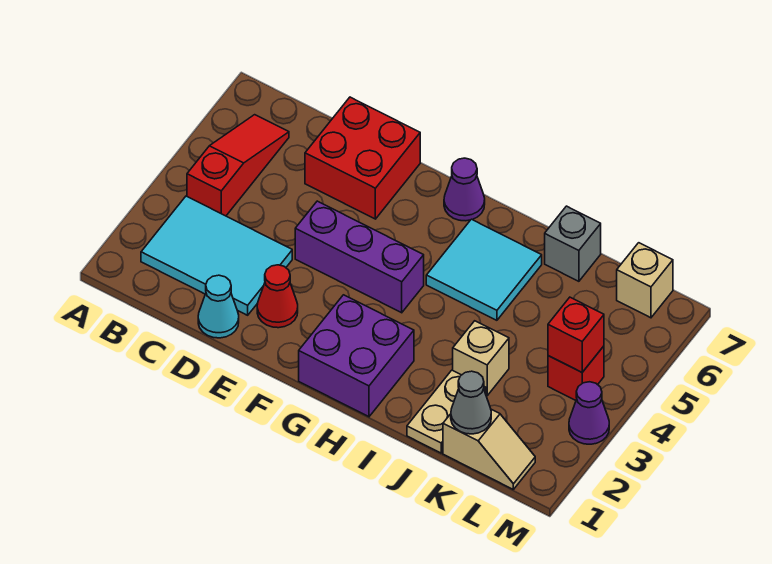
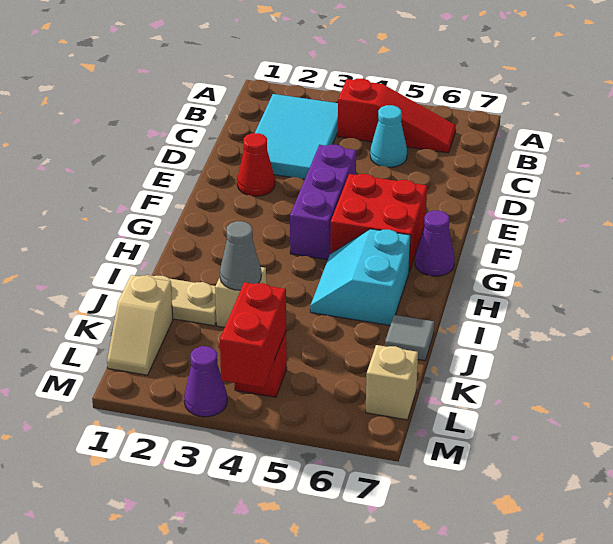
cyan 1x1 cone [198,275,239,338] -> cyan 1x1 cone moved to [370,105,407,167]
red 2x2 brick [305,97,420,219] -> red 2x2 brick moved to [330,174,427,272]
purple 2x2 brick [299,295,414,417] -> none
cyan 2x2 tile [426,219,542,320] -> cyan 2x2 slope [310,229,411,325]
grey 1x1 brick [545,206,601,281] -> grey 1x1 tile [385,315,434,361]
grey 1x1 cone [451,371,491,434] -> grey 1x1 cone moved to [220,221,261,290]
red 1x1 brick [548,297,604,372] -> red 1x2 brick [220,282,286,388]

